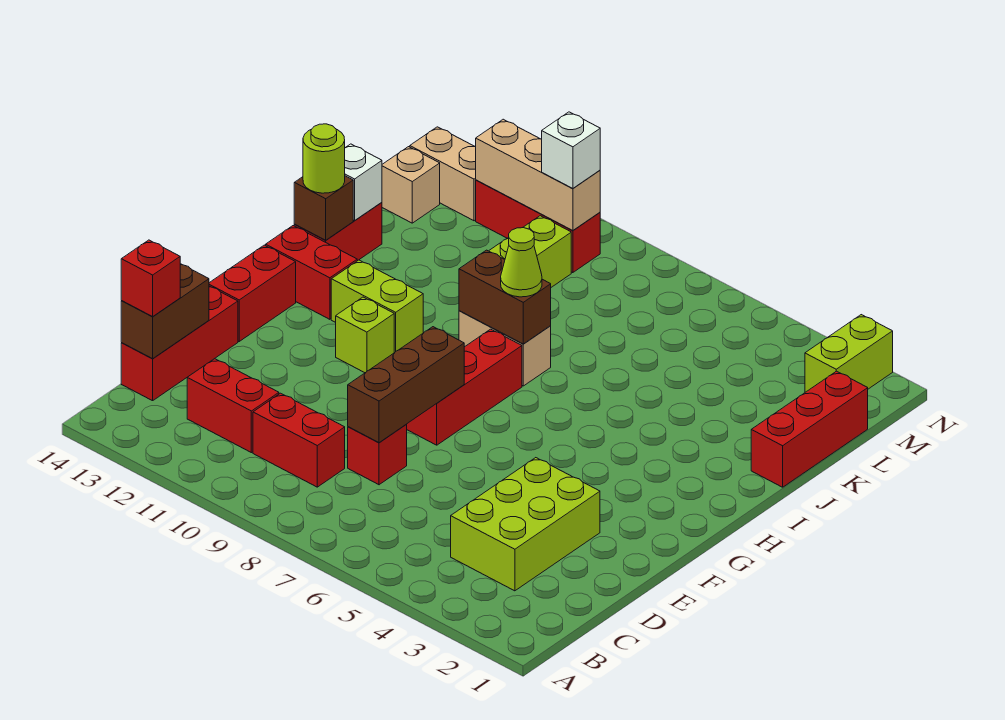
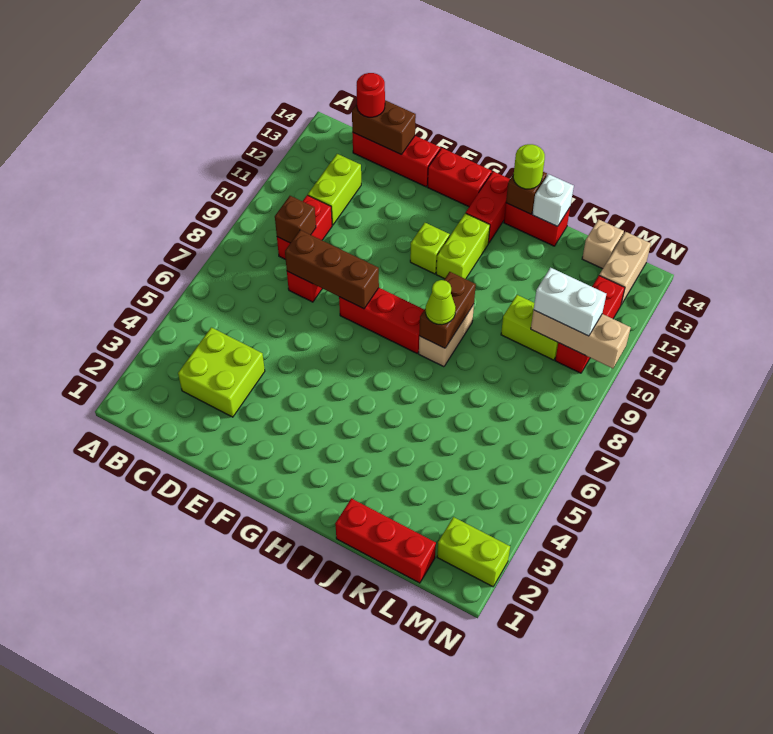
lime 2x3 brick [451,458,600,591] -> lime 2x2 brick [178,327,265,417]
none -> brown 1x1 brick [275,196,316,243]
red 1x2 brick [187,359,279,453] -> lime 1x2 brick [308,154,361,225]
red 1x1 brick [121,240,180,317] -> red 1x1 round brick [357,73,385,117]
tan 1x3 brick [476,119,600,231] -> tan 1x3 brick turned to [531,310,631,368]
white 1x1 brick [542,112,600,188] -> white 1x2 brick [534,268,606,336]

